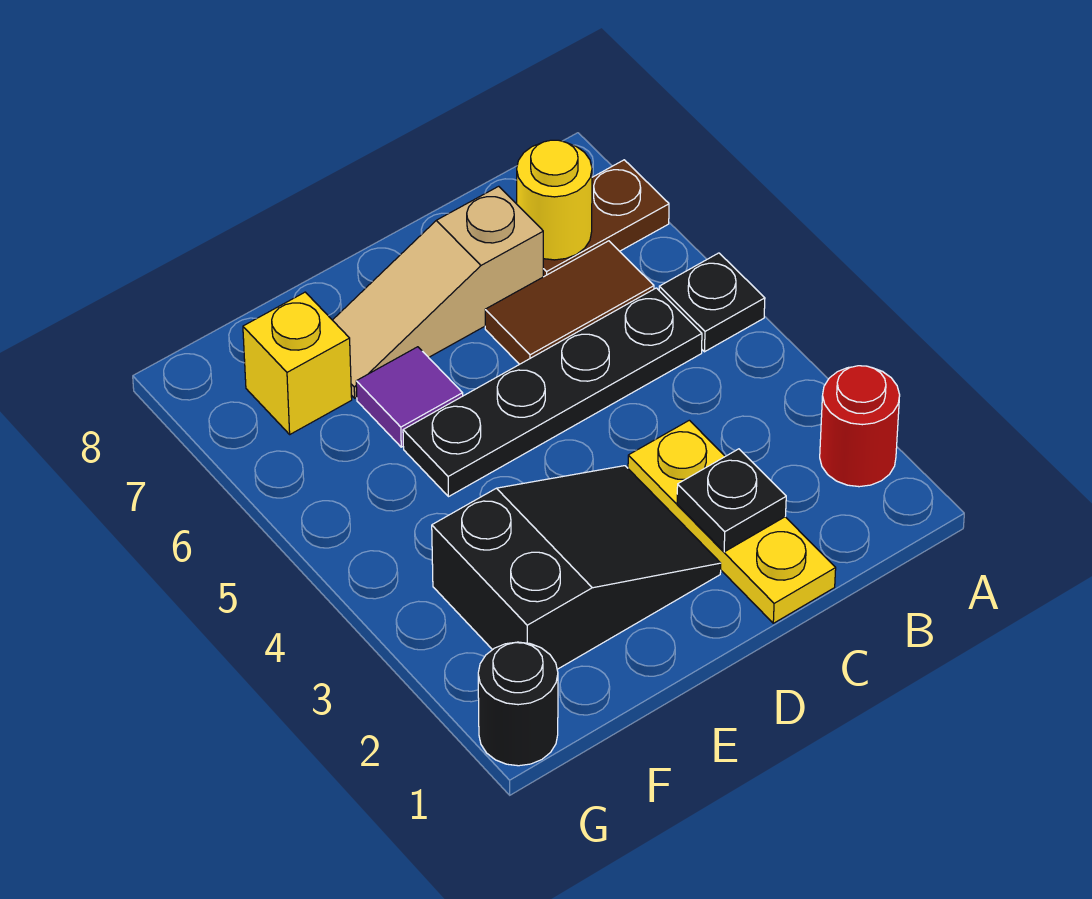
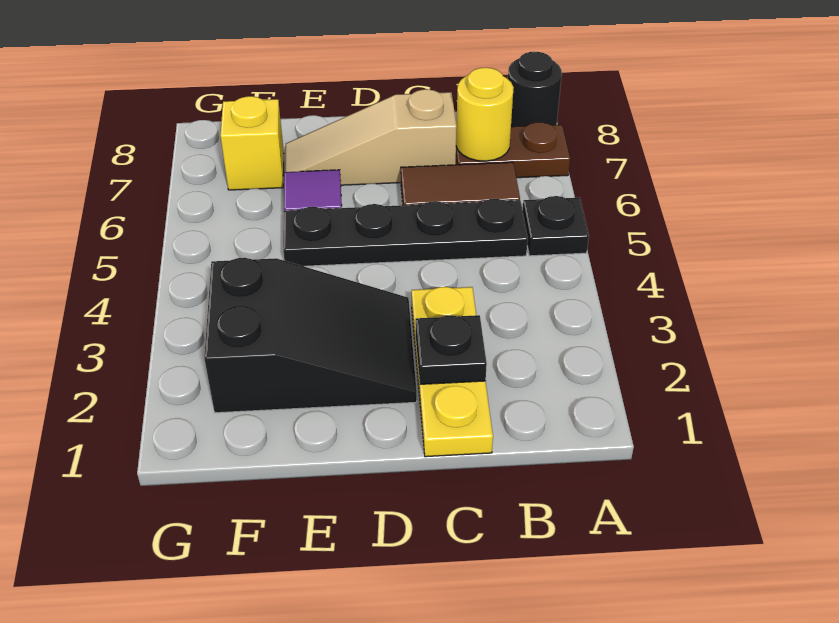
red 1x1 round brick [820,366,900,487] -> none
black 1x1 round brick [478,642,558,766] -> black 1x1 round brick moved to [508,52,562,127]

